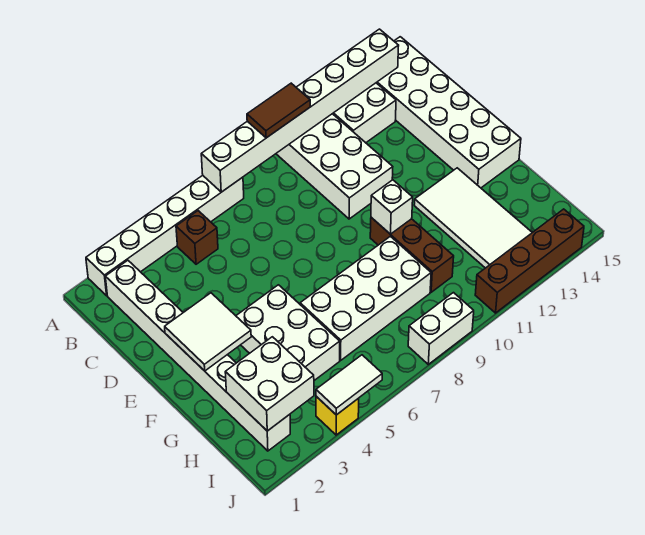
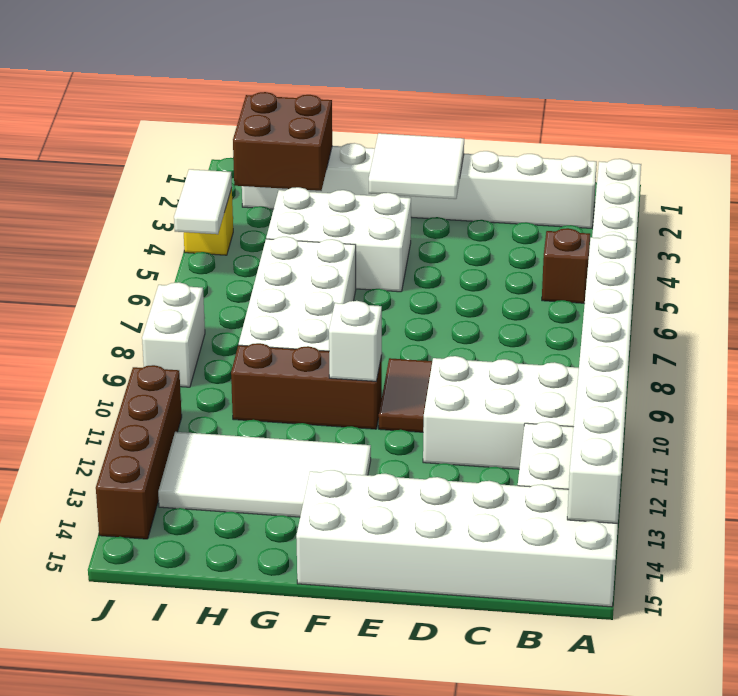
brown 1x2 tile [247,83,310,138] -> brown 1x2 tile moved to [379,358,432,432]
white 2x2 brick [225,337,314,431] -> brown 2x2 brick [233,92,332,191]

